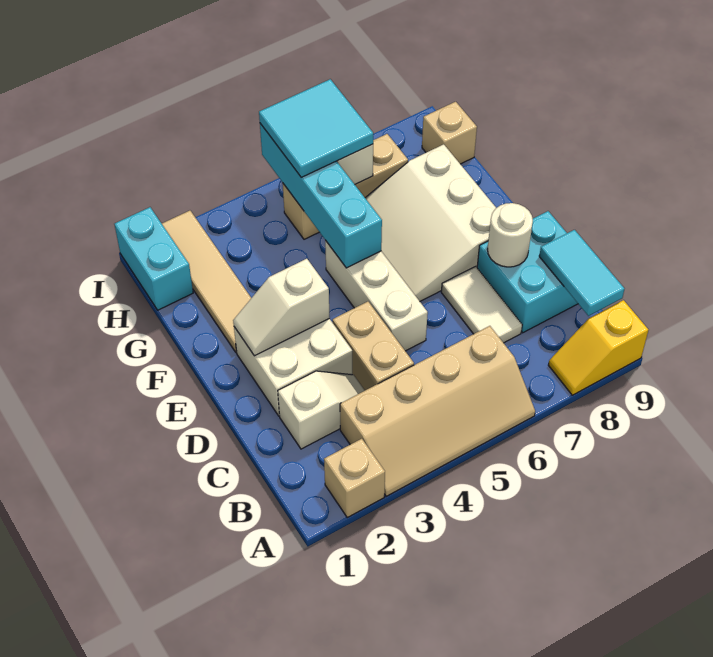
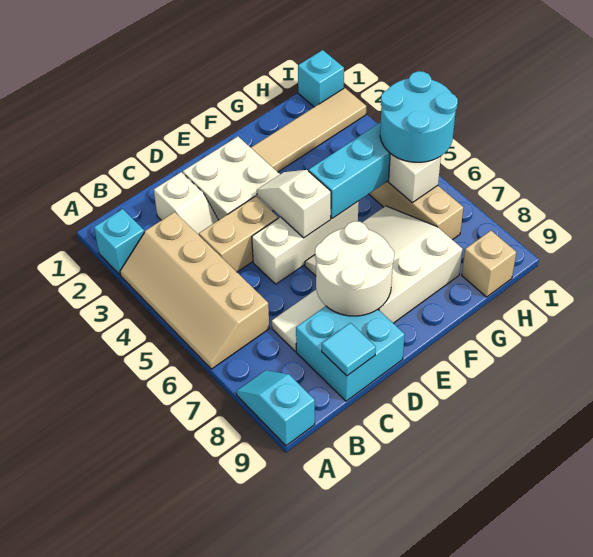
tan 1x1 brick [324,439,385,517] -> cyan 1x1 brick [94,209,144,275]
yellow 1x2 slope [548,300,648,395] -> cyan 1x2 slope [236,370,315,446]
cyan 1x2 tile [539,230,624,316] -> cyan 1x1 tile [322,323,376,376]
white 1x1 round brick [488,203,533,267] -> white 2x2 round brick [315,221,394,316]
white 1x2 slope [233,259,330,356] -> white 1x2 slope moved to [257,170,331,238]
cyan 1x2 brick [114,207,193,310] -> cyan 1x1 brick [298,50,344,107]
cyan 2x2 tile [259,79,373,177] -> cyan 2x2 round brick [380,71,458,162]

